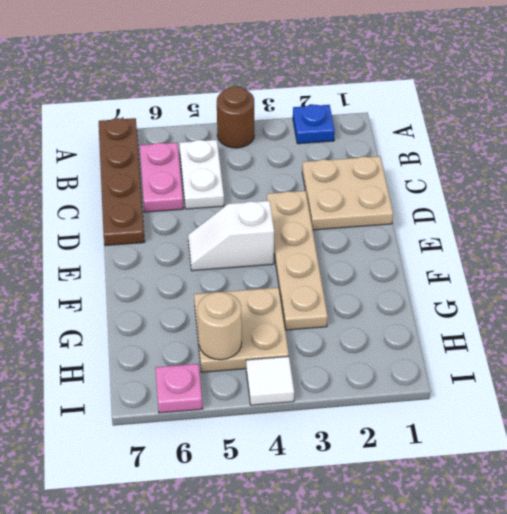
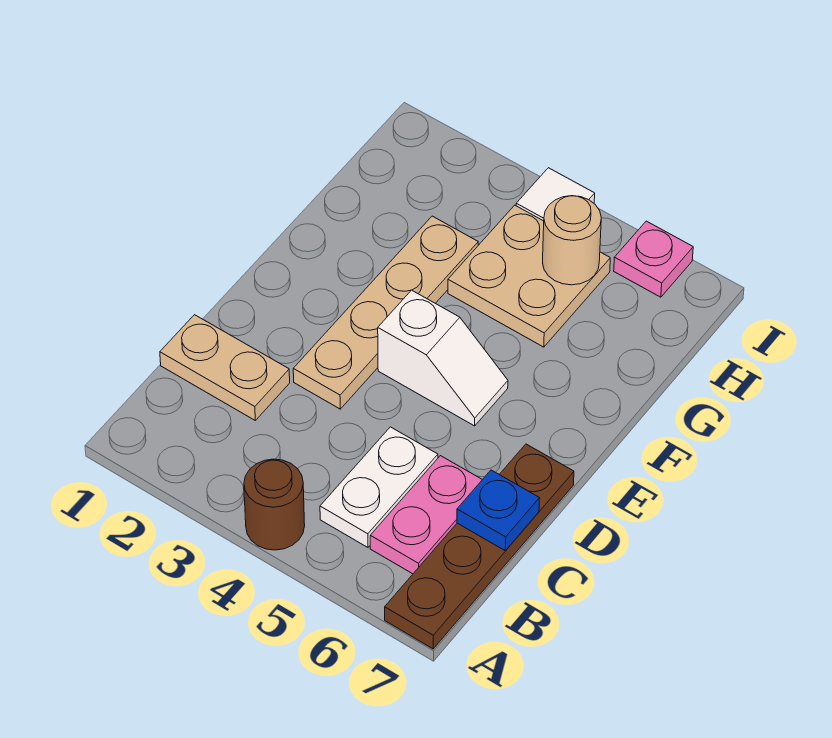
blue 1x1 plate [293,105,335,144] -> blue 1x1 plate moved to [457,470,540,551]
tan 2x2 plate [302,156,393,230] -> tan 1x2 plate [160,315,290,420]

